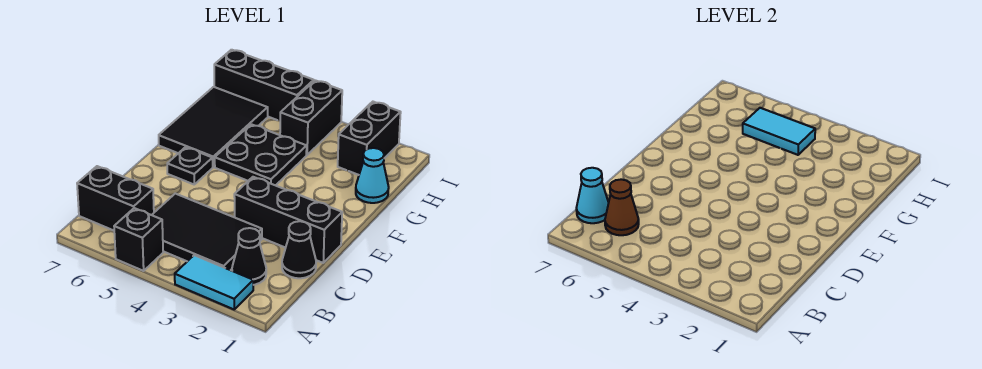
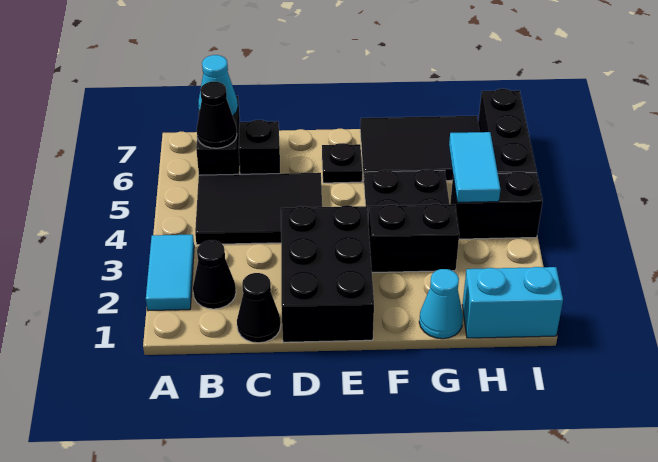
black 1x1 brick [114,208,163,271] -> black 1x1 brick moved to [239,120,280,174]
black 2x3 tile [152,194,262,270] -> black 2x3 tile turned to [195,173,322,245]
brown 1x1 cone [605,179,639,235] -> black 1x1 cone [197,82,237,148]
black 1x3 brick [234,177,342,263] -> black 2x3 brick [281,205,374,342]
none -> cyan 1x2 brick [462,267,563,338]
black 1x2 brick [338,102,401,175] -> black 1x2 brick moved to [369,204,459,273]

